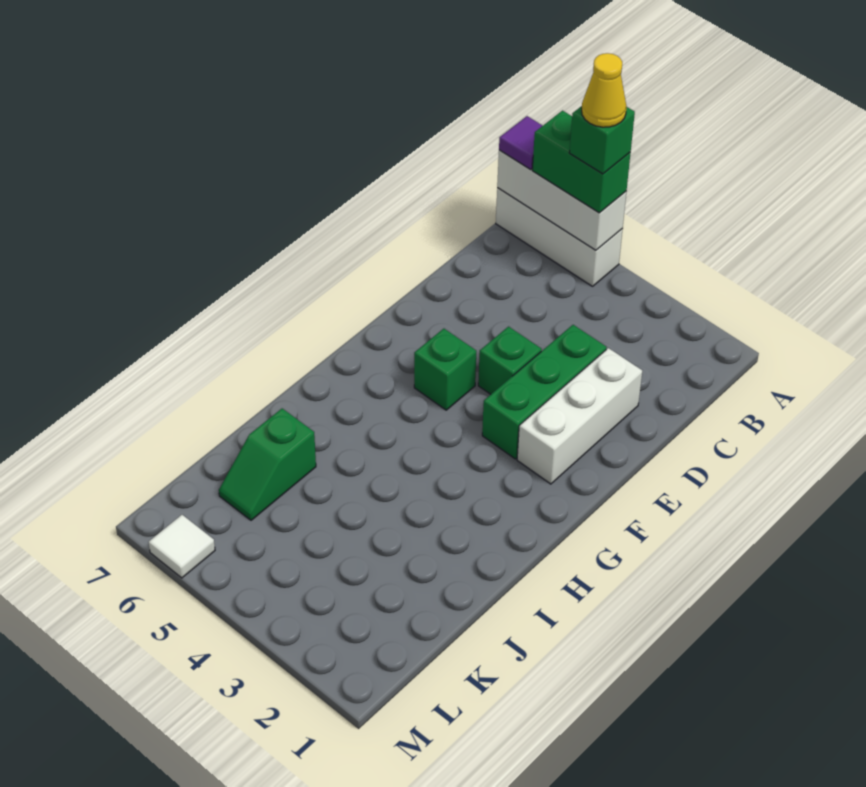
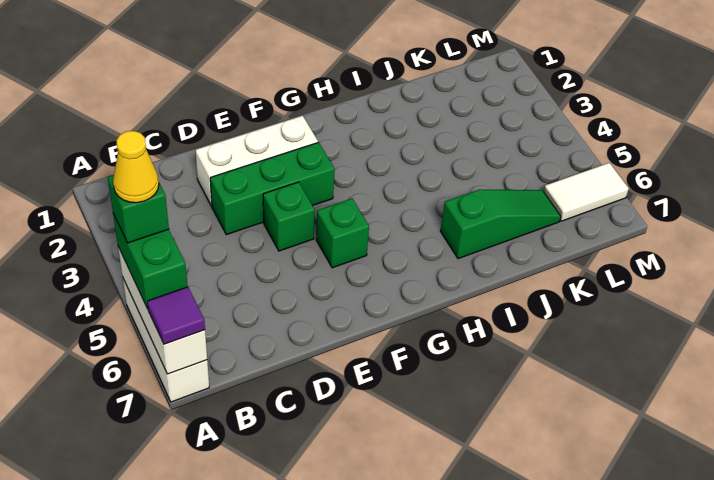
green 1x2 slope [219,409,316,520] -> green 1x3 slope [441,189,561,259]
white 1x1 tile [149,515,215,578] -> white 1x2 tile [544,163,629,221]

